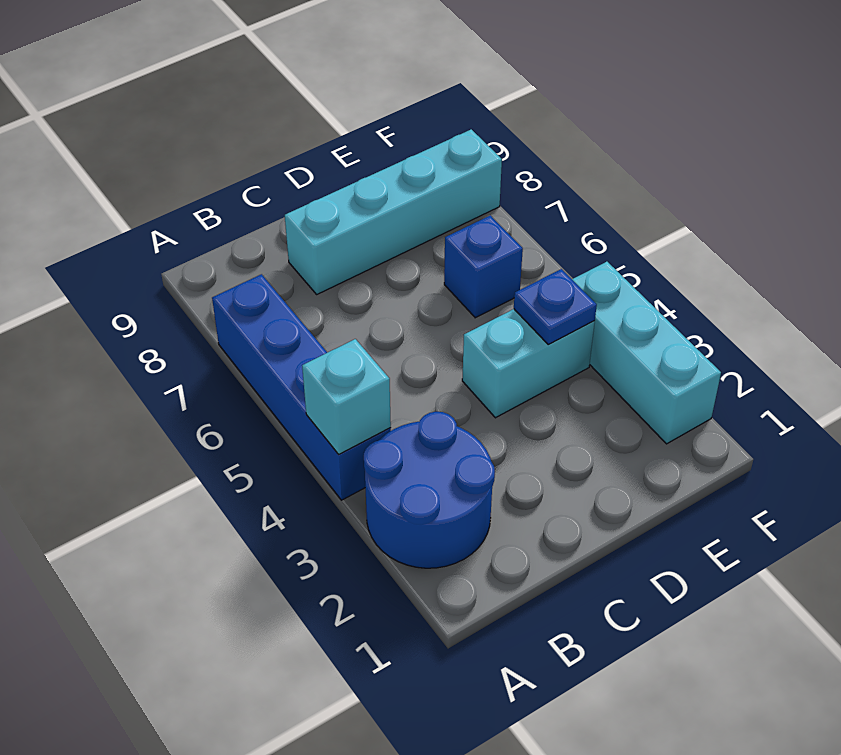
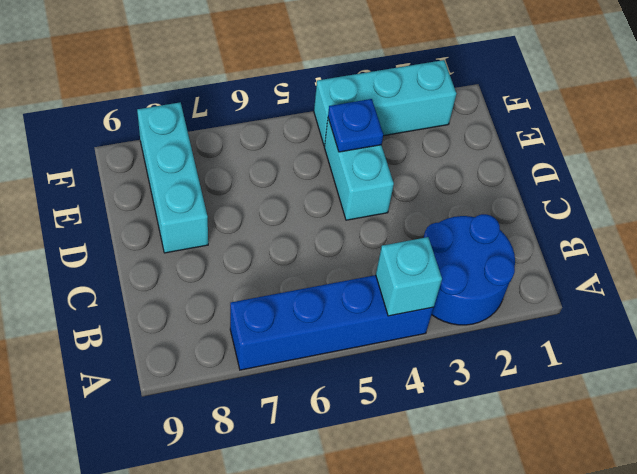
cyan 1x4 brick [285,129,502,294] -> cyan 1x3 brick [137,102,208,253]
blue 1x1 brick [444,215,523,318] -> none

